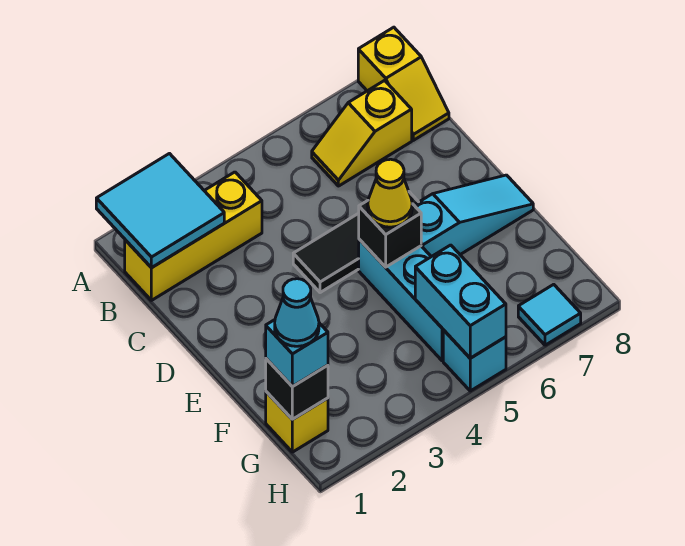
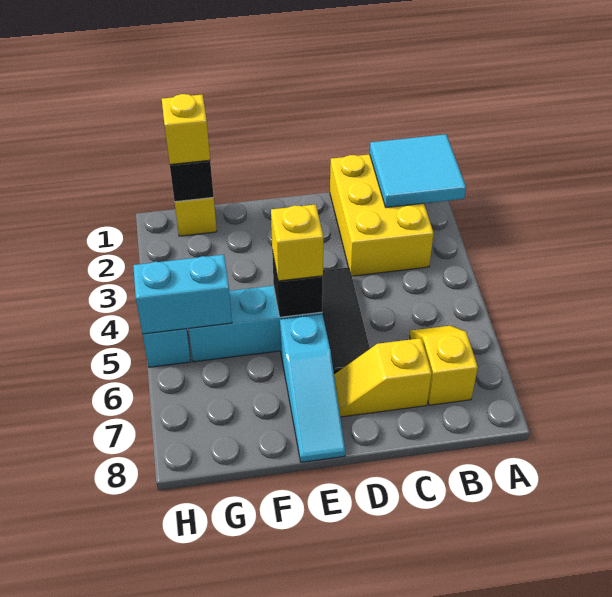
yellow 1x2 slope [358,27,449,140] -> yellow 1x2 slope moved to [334,338,432,417]
yellow 1x3 brick [125,172,262,300] -> yellow 2x3 brick [330,154,434,276]
yellow 1x1 cone [368,159,412,227] -> yellow 1x1 brick [271,204,324,281]
cyan 1x1 brick [266,320,328,387] -> yellow 1x1 brick [162,94,210,164]
cyan 1x1 cone [275,279,319,346] -> none
cyan 1x1 tile [518,284,581,345] -> none

